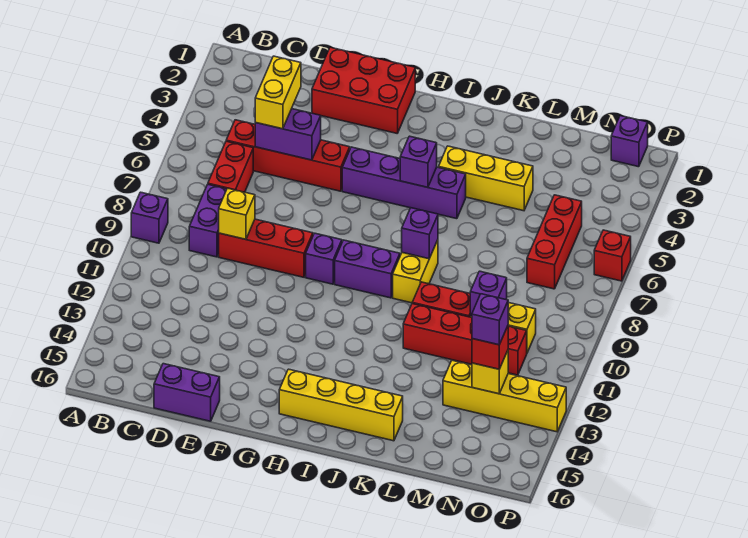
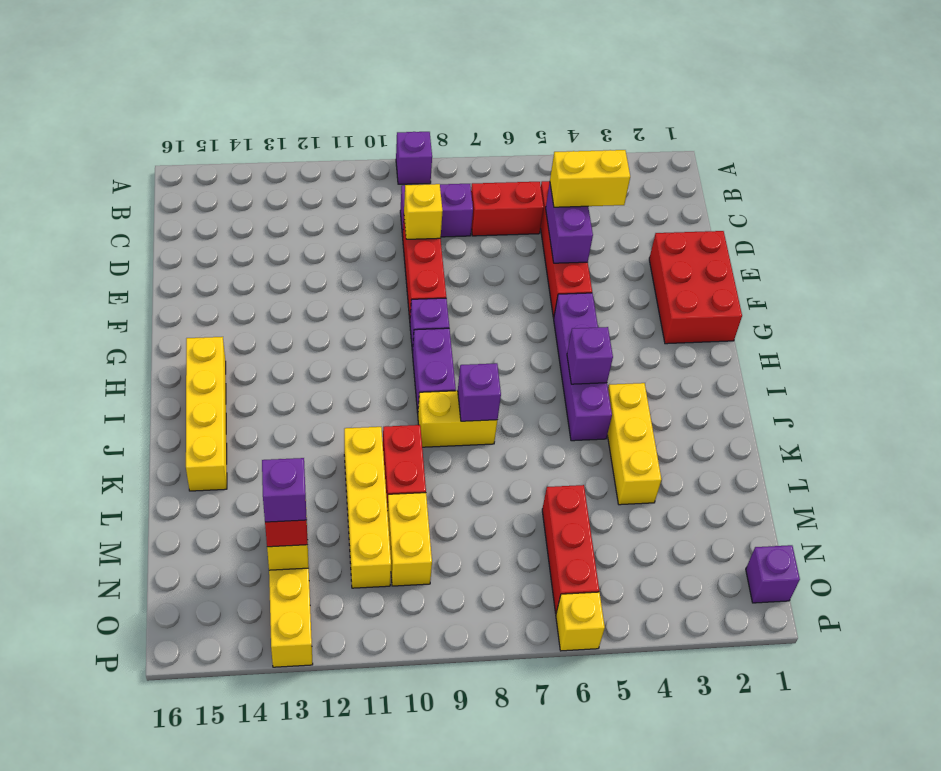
purple 1x2 brick [154,364,220,421] -> none
red 1x4 brick [403,304,527,375] -> yellow 1x4 brick [344,427,391,588]
purple 1x1 brick [470,271,507,316] -> none
red 1x3 brick [527,195,582,289] -> red 1x3 brick turned to [542,485,599,613]
red 1x1 brick [594,230,631,281] -> yellow 1x1 brick [556,592,605,651]

